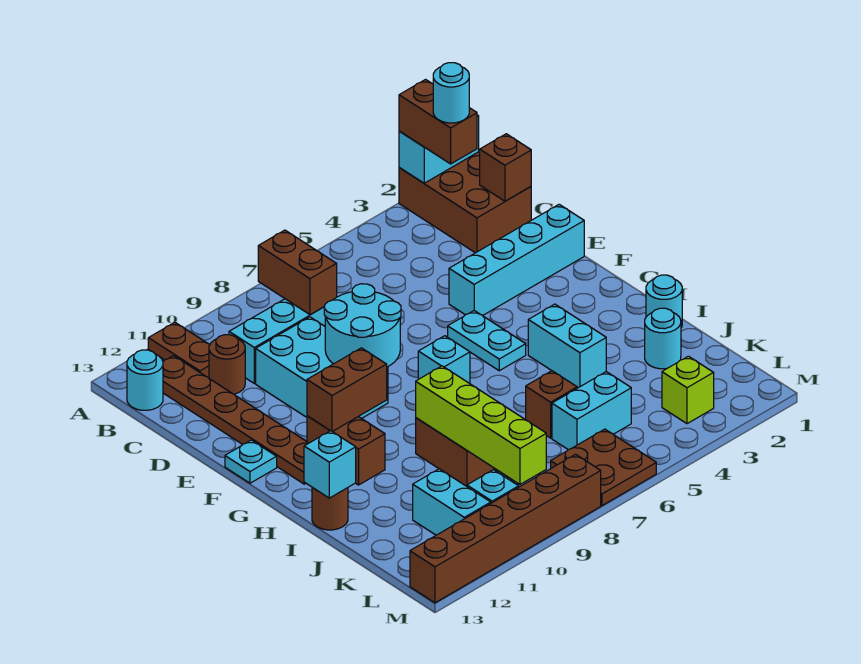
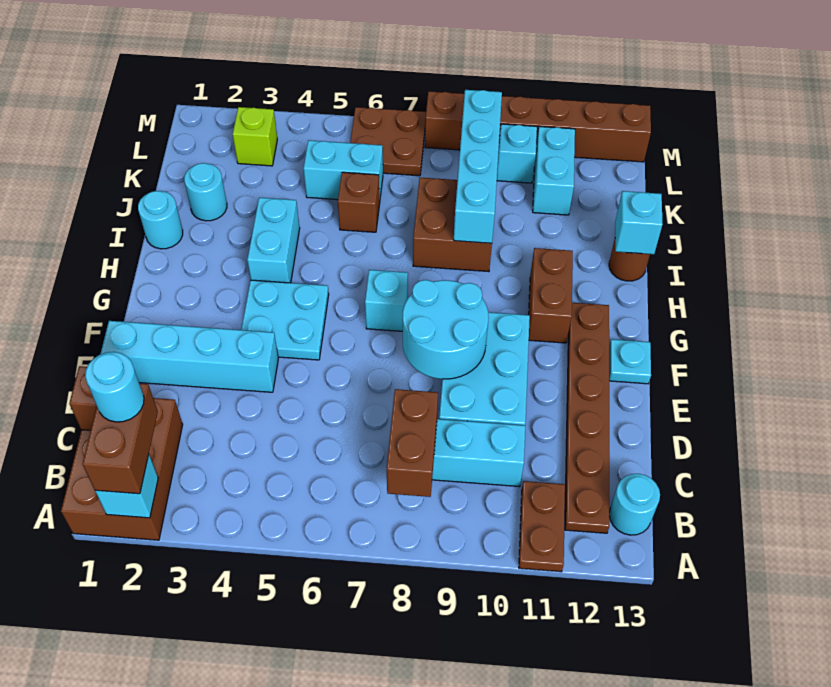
cyan 1x2 brick [399,115,479,183] -> cyan 1x1 brick [95,455,158,518]
brown 1x1 round brick [209,335,245,394] -> none
cyan 1x2 plate [448,311,526,371] -> cyan 2x2 plate [241,280,329,360]
brown 1x2 brick [307,348,387,432] -> none
lime 1x4 brick [416,366,546,484] -> cyan 1x4 brick [454,90,502,243]

